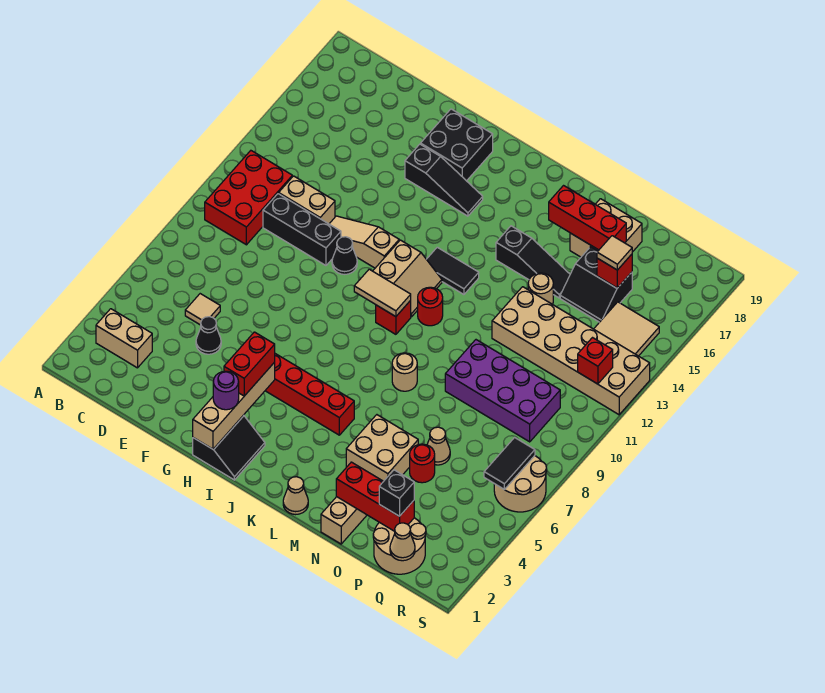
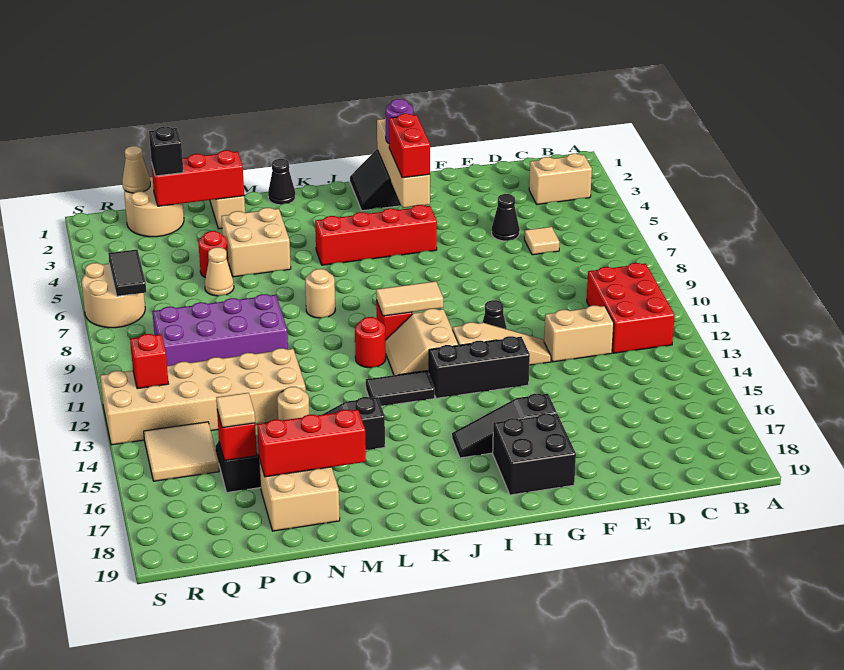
black 1x3 brick [263,194,341,265] -> black 1x3 brick moved to [429,336,530,398]
tan 1x1 cone [283,477,308,515] -> black 1x1 cone [268,159,295,205]

